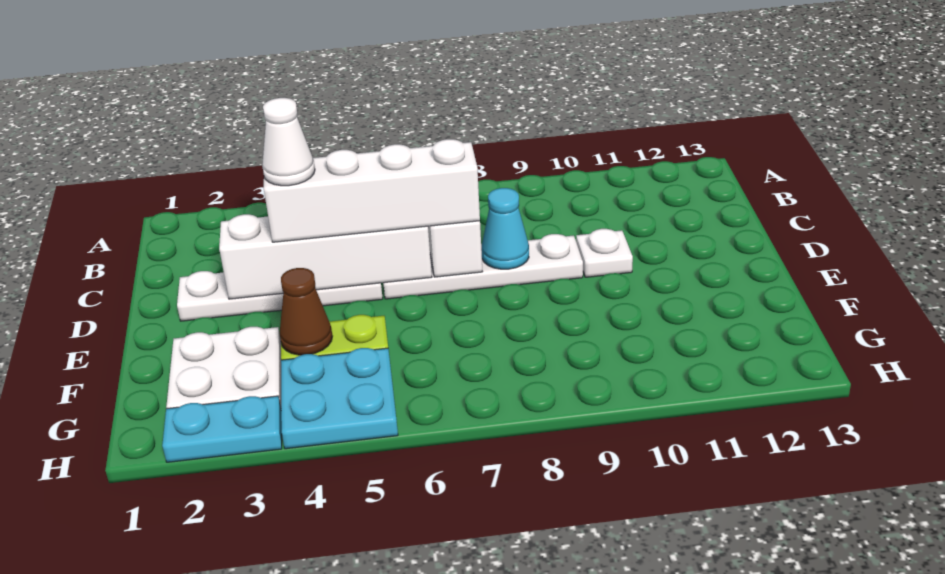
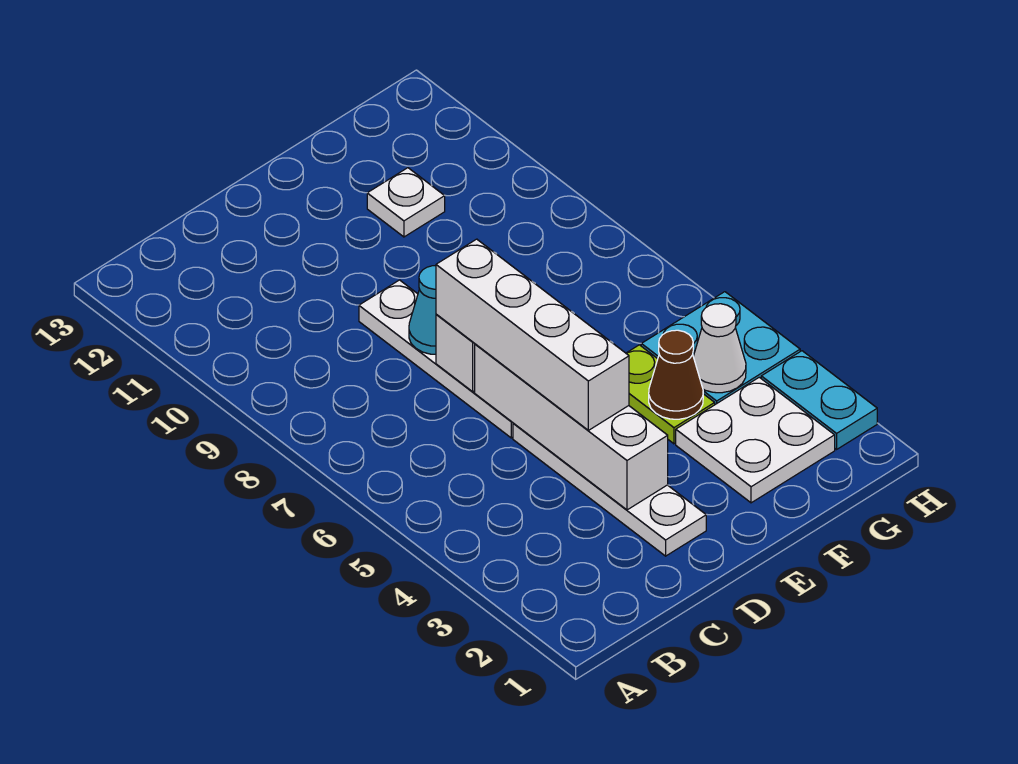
white 1x1 cone [262,98,315,186] -> white 1x1 cone moved to [693,304,746,393]
white 1x1 plate [576,229,633,277] -> white 1x1 plate moved to [367,168,445,237]

